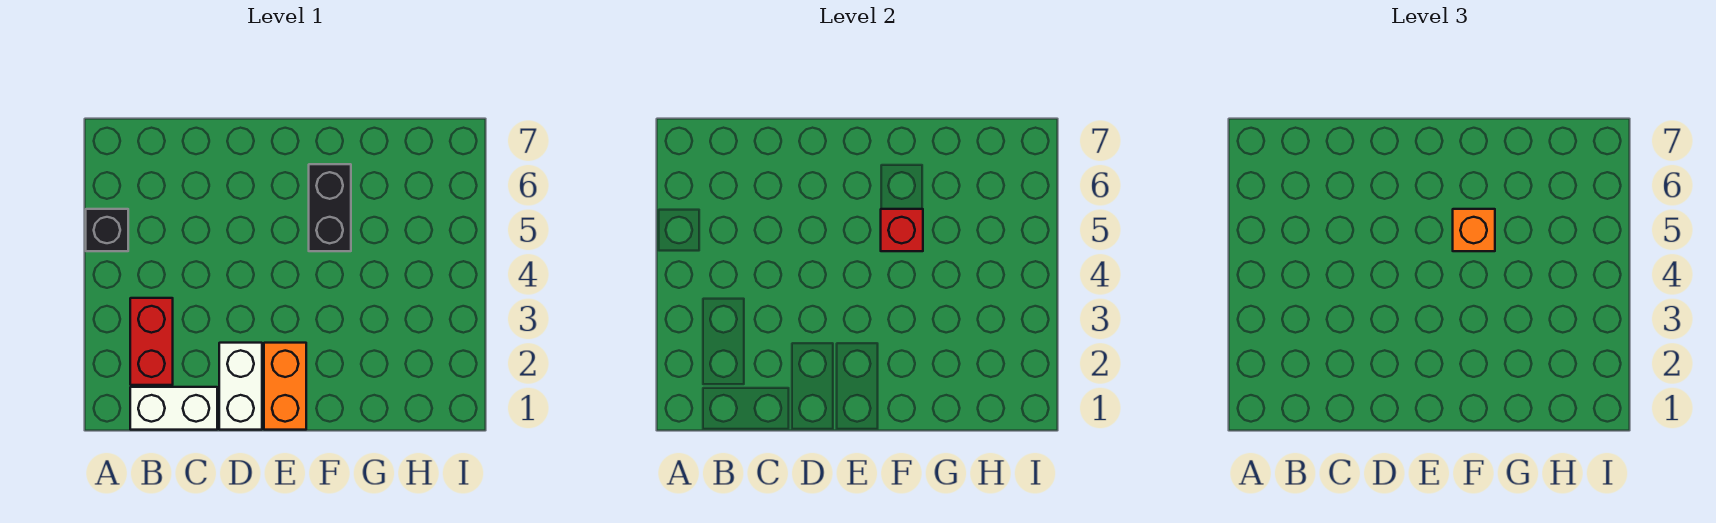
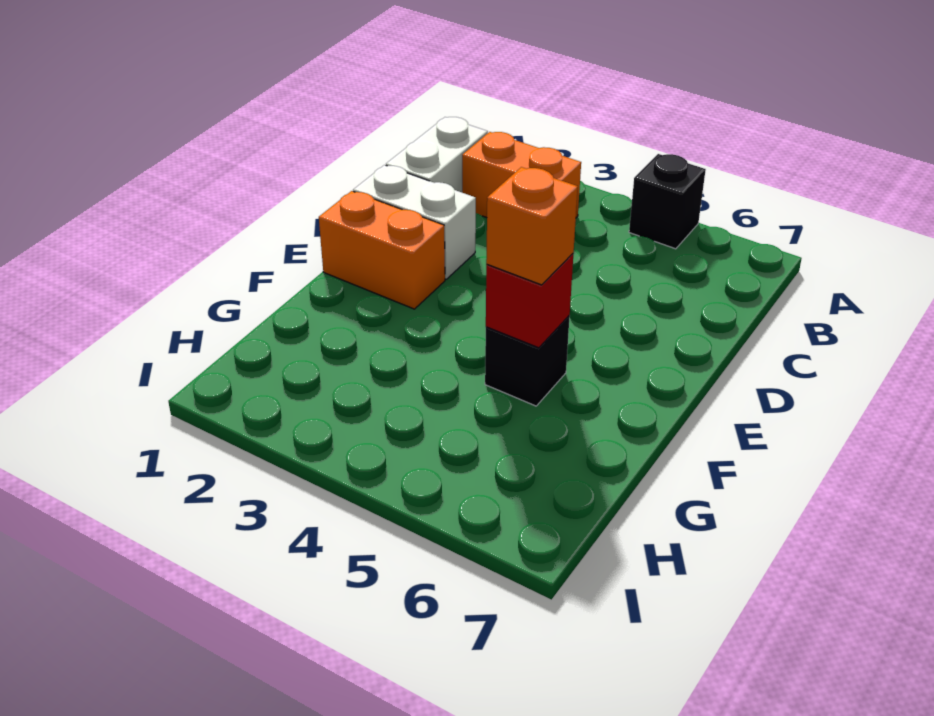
red 1x2 brick [130,298,173,385] -> orange 1x2 brick [462,132,581,218]
black 1x2 brick [309,164,351,251] -> black 1x1 brick [485,316,570,406]

